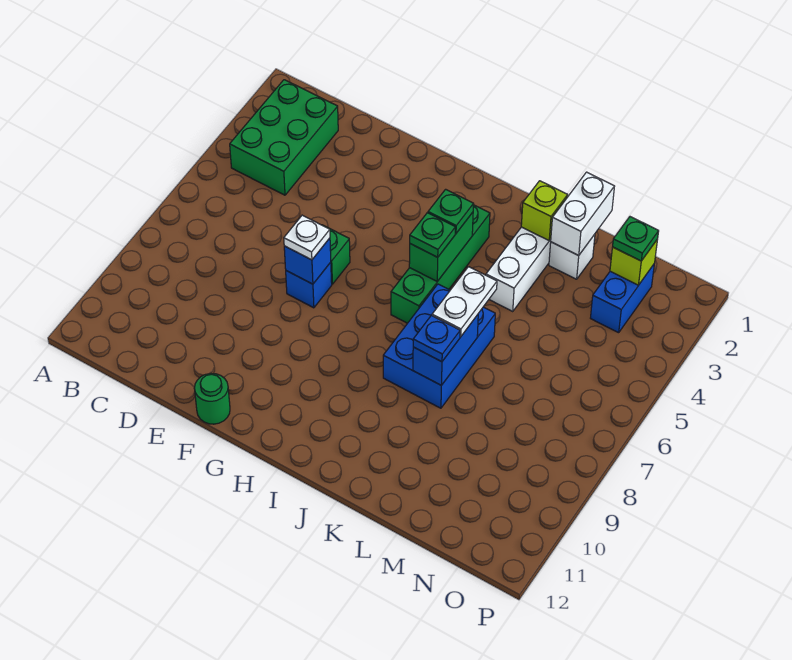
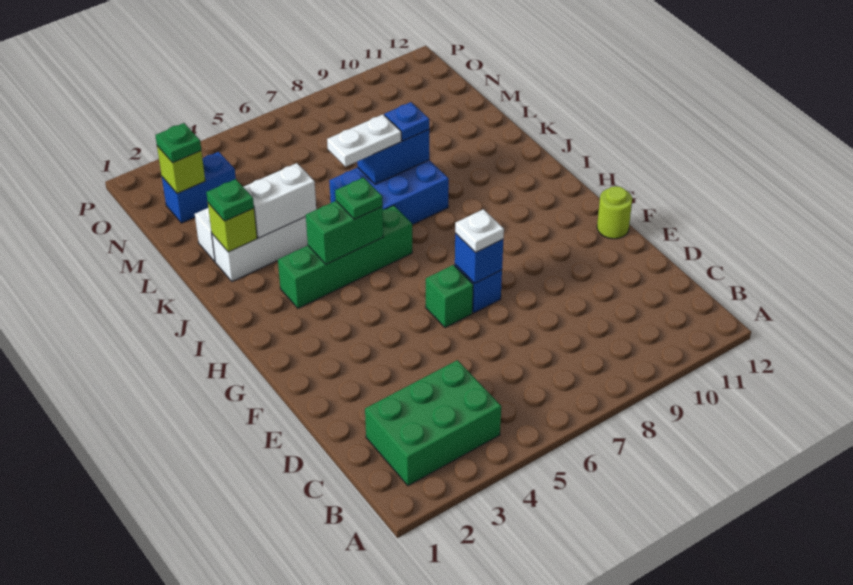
green 1x1 round brick [194,373,230,424] -> lime 1x1 round brick [597,186,632,239]
green 1x1 plate [428,189,473,233] -> green 1x1 plate moved to [206,179,254,221]
white 1x2 brick [551,172,615,255] -> white 1x2 brick moved to [244,163,316,238]

